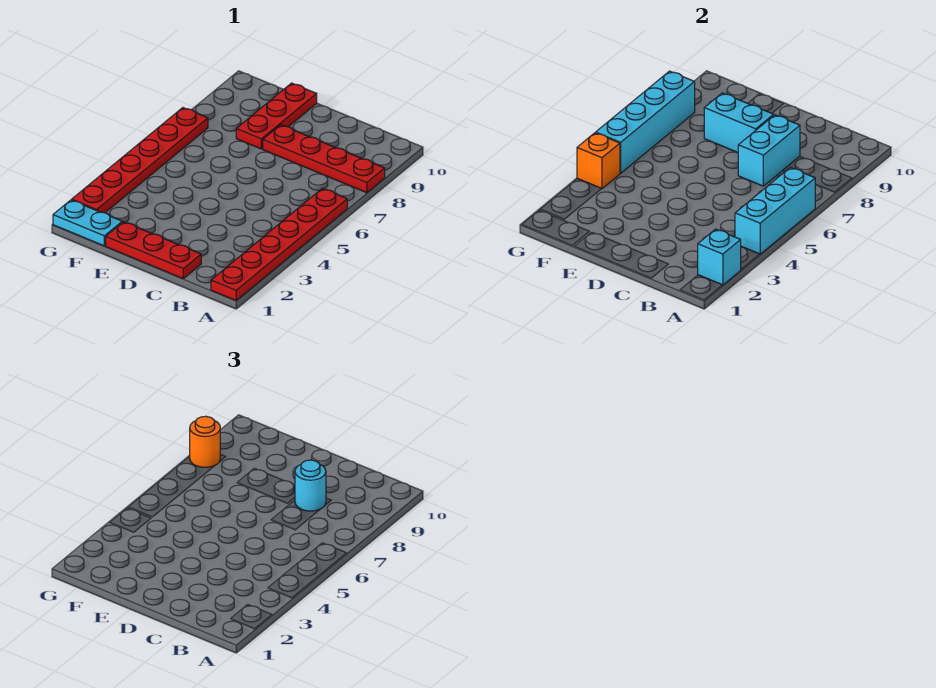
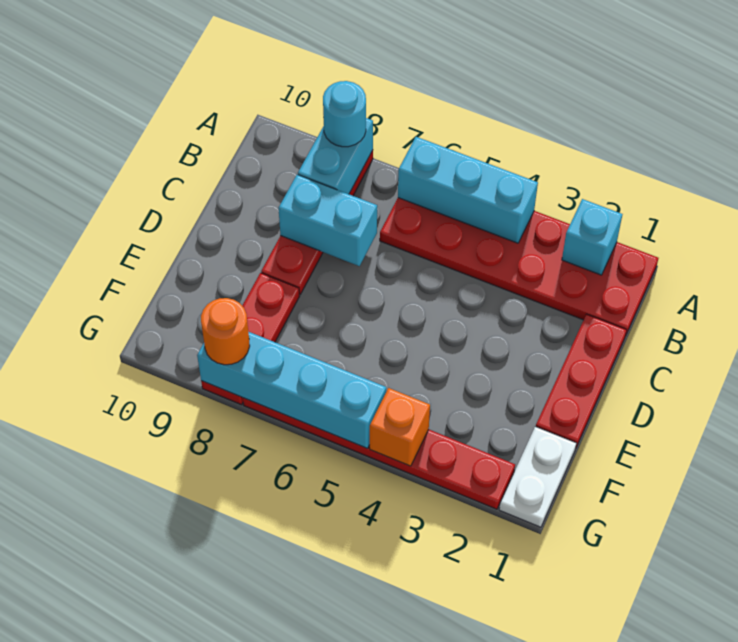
red 1x6 plate [211,189,347,300] -> red 2x6 plate [380,198,658,336]
cyan 1x1 round brick [295,460,326,511] -> cyan 1x1 round brick moved to [323,81,366,147]
cyan 1x2 brick [704,93,774,153] -> cyan 1x2 brick moved to [298,118,373,194]
red 1x3 plate [236,83,317,149] -> red 1x3 plate turned to [201,273,300,405]
cyan 1x2 plate [53,200,122,246] -> white 1x2 plate [499,426,576,527]

